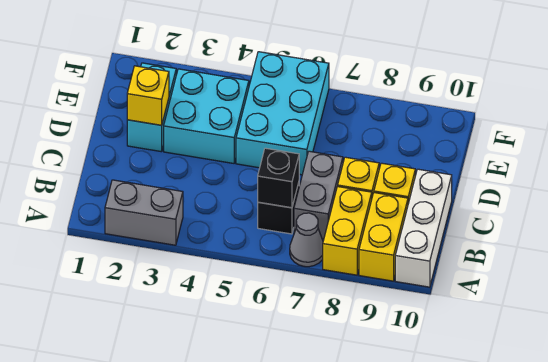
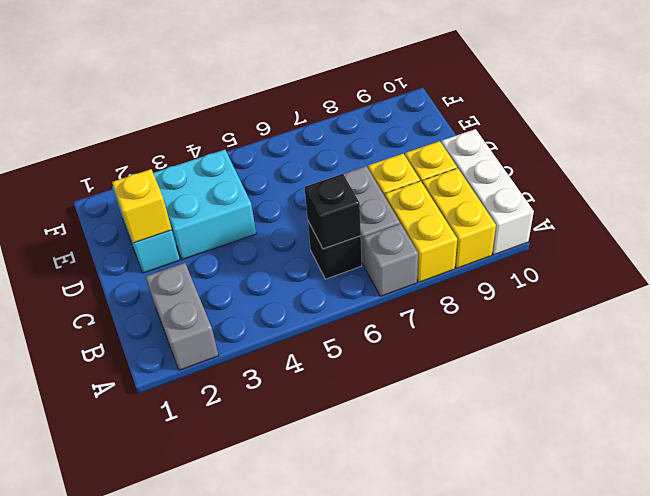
grey 1x2 brick [105,180,183,245] -> grey 1x2 brick turned to [146,263,219,370]
grey 1x1 cone [290,213,323,267] -> grey 1x1 brick [363,224,418,296]
cyan 2x3 brick [236,52,329,175] -> none

